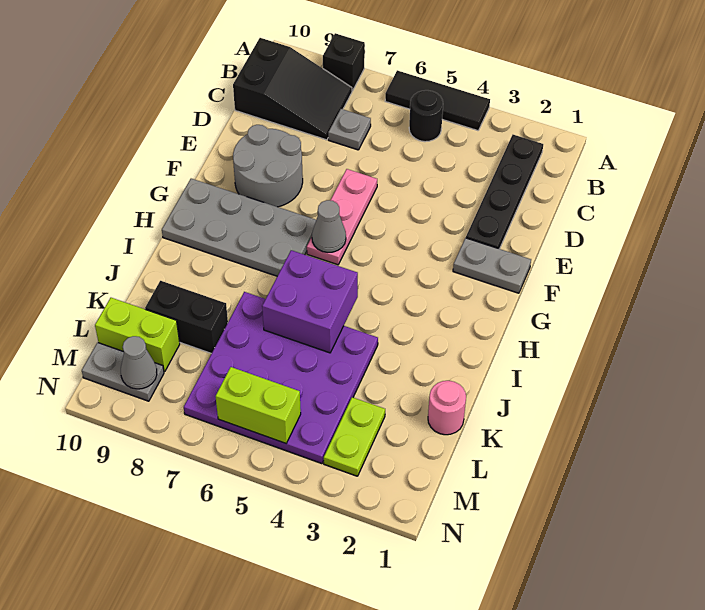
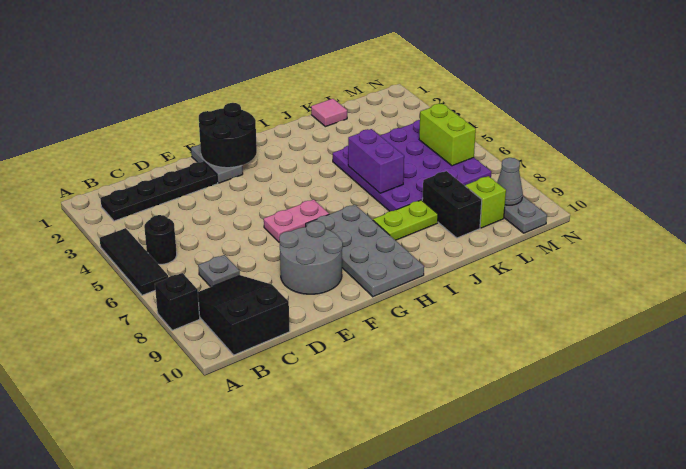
pink 1x3 plate [307,169,377,265] -> pink 1x2 plate [264,199,329,242]
none -> black 2x2 round brick [199,103,257,168]
grey 1x1 cone [312,200,346,252] -> none
purple 2x2 brick [262,250,358,353] -> purple 1x2 brick [348,129,404,193]
pink 1x1 round brick [428,381,466,435] -> pink 1x1 tile [311,99,347,127]
lime 1x2 plate [324,397,385,476] -> lime 1x2 plate moved to [373,200,438,240]
lime 1x2 brick [95,298,180,372] -> lime 1x1 brick [465,176,506,228]

